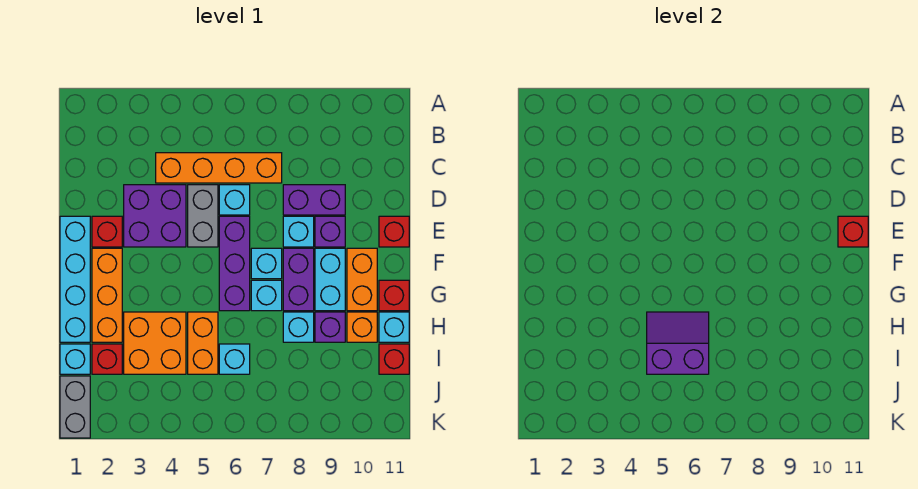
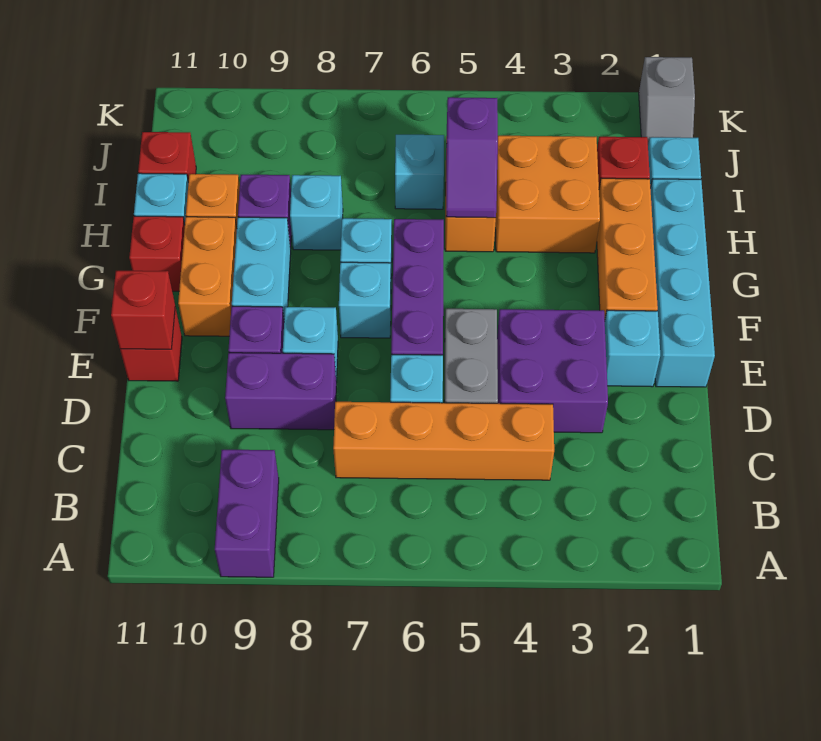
red 1x1 brick [92,216,122,247] -> cyan 1x1 brick [605,310,660,387]
purple 1x2 brick [283,248,314,311] -> purple 1x2 brick moved to [215,450,279,577]
purple 2x2 slope [647,312,709,374] -> purple 1x2 slope [446,97,498,218]
grey 1x2 brick [60,376,90,438] -> grey 1x2 slope [639,57,695,144]

